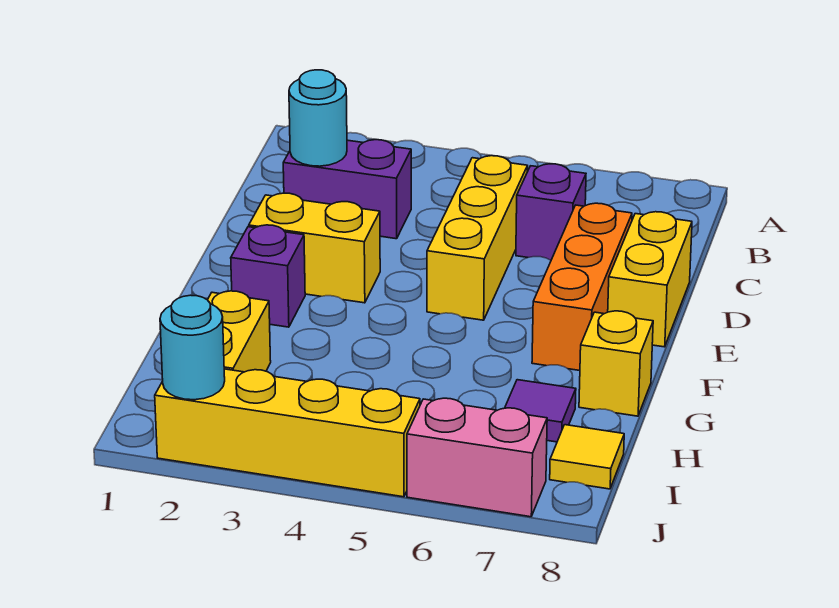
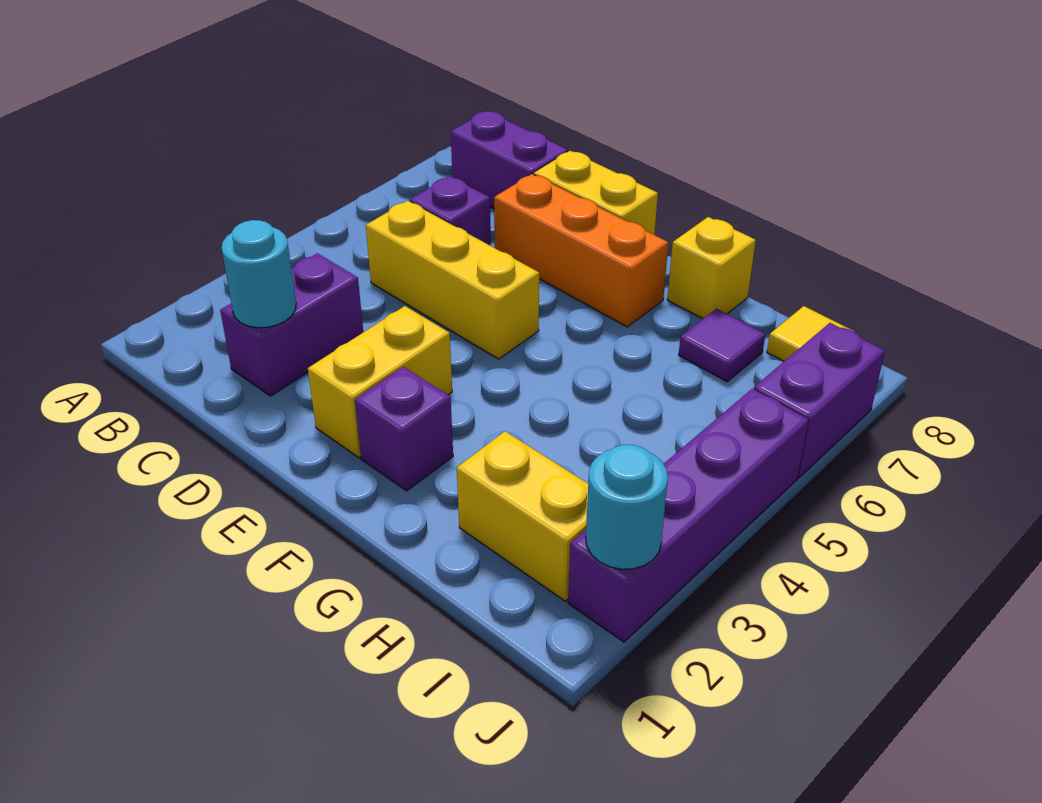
none -> purple 1x2 brick [451,111,568,209]
yellow 1x4 brick [155,369,420,497] -> purple 1x4 brick [568,389,809,642]
pink 1x2 brick [407,398,547,517] -> purple 1x2 brick [754,323,885,477]

